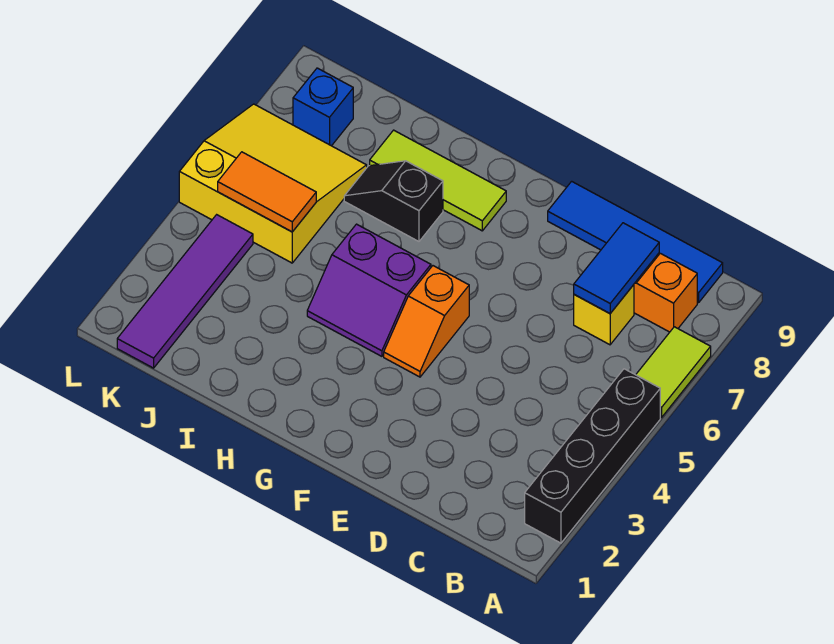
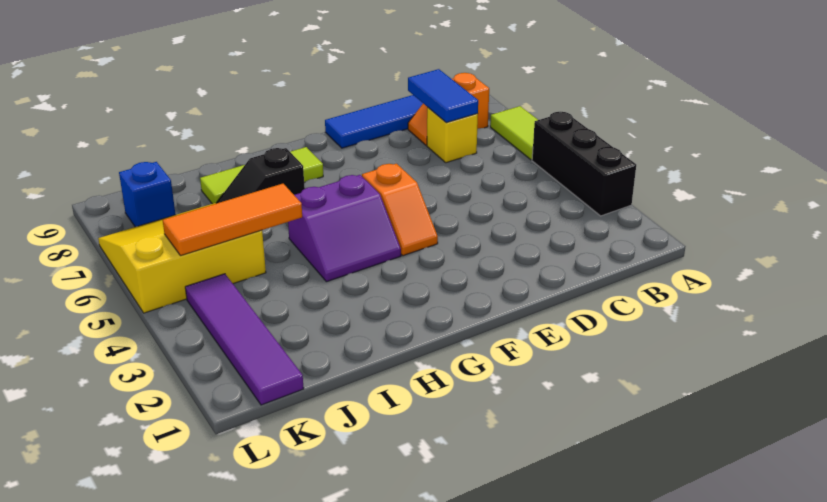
black 1x4 brick [525,369,660,543] -> black 1x3 brick [532,112,636,216]
orange 1x2 tile [218,152,316,232] -> orange 1x3 tile [163,184,302,256]

